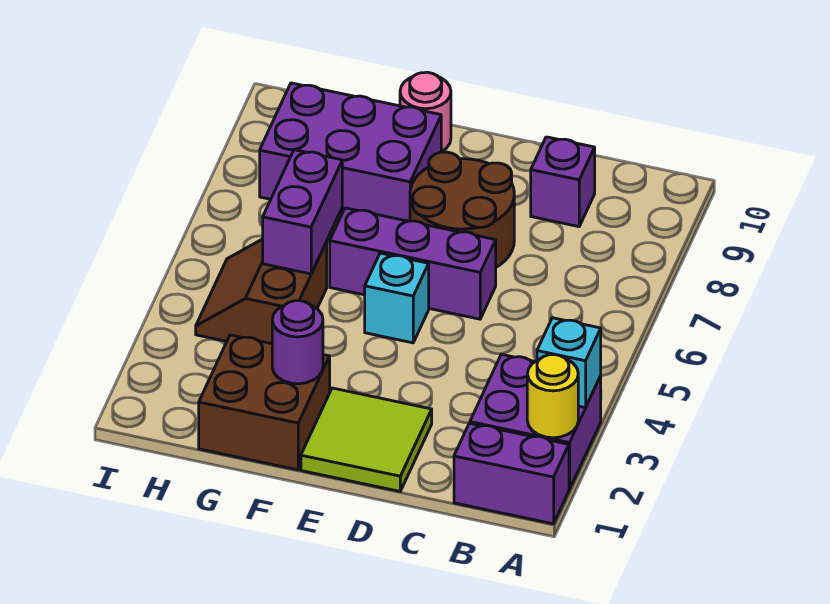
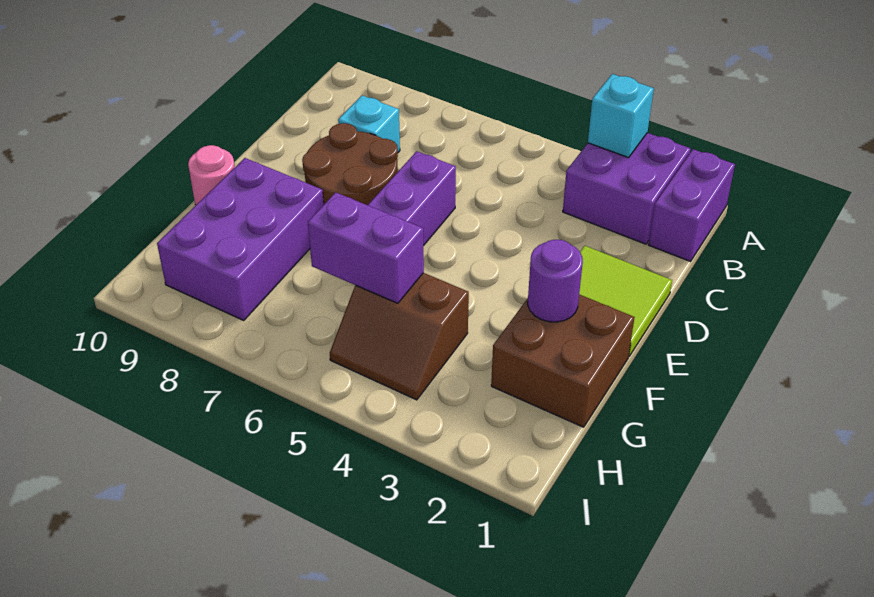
yellow 1x1 round brick [527,355,578,438] -> none
purple 1x1 brick [531,137,595,227] -> none
cyan 1x1 brick [365,253,429,343] -> cyan 1x1 brick moved to [338,95,400,152]

